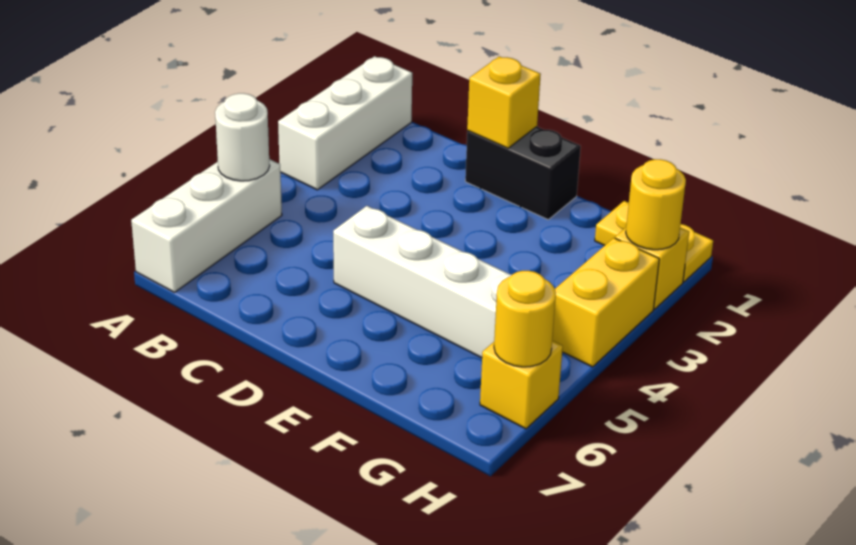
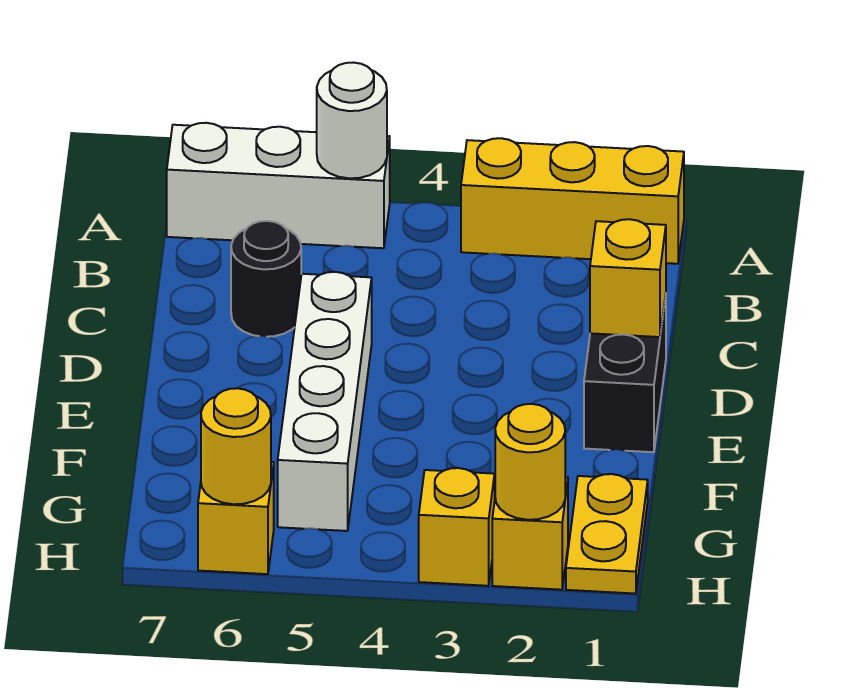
white 1x3 brick [278,56,412,190] -> yellow 1x3 brick [461,138,684,264]
none -> black 1x1 round brick [231,221,301,337]
yellow 1x2 brick [552,238,659,367] -> yellow 1x1 brick [419,468,495,586]

